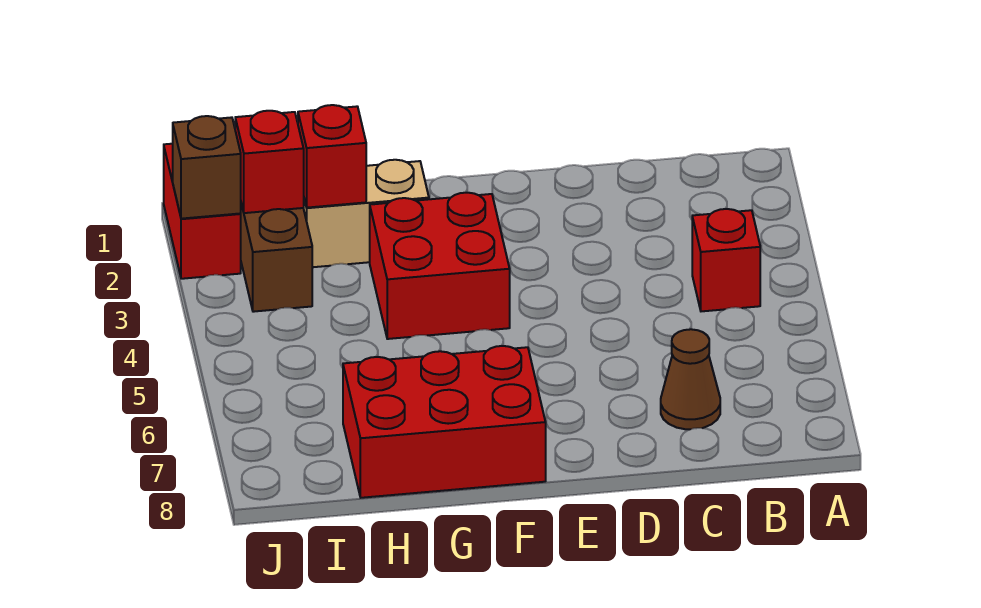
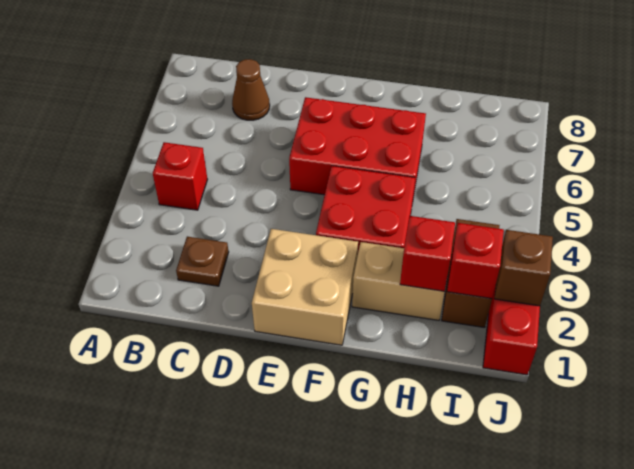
none -> brown 1x1 plate [176,237,229,286]
none -> tan 2x2 brick [252,229,358,345]
red 2x3 brick [343,346,546,498] -> red 2x3 brick moved to [289,97,426,204]

